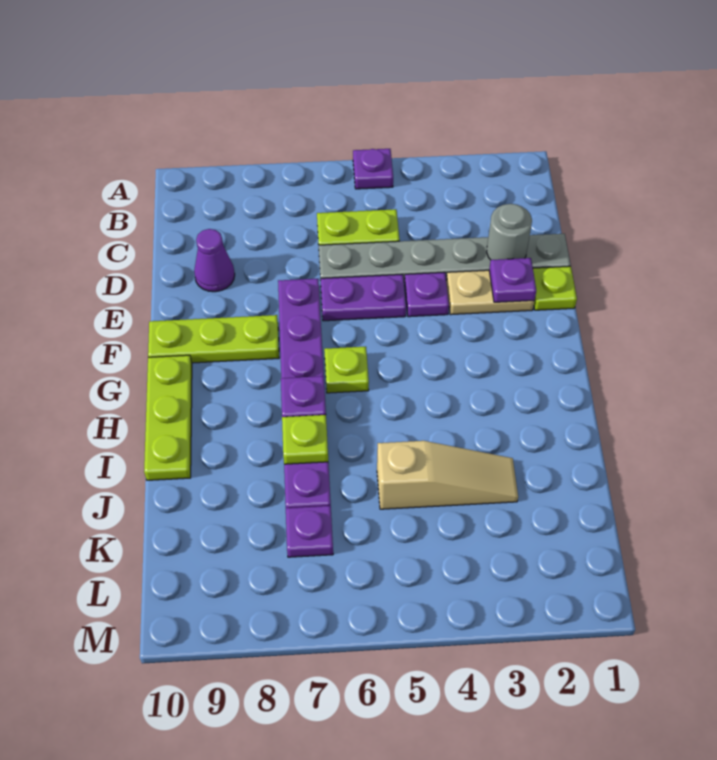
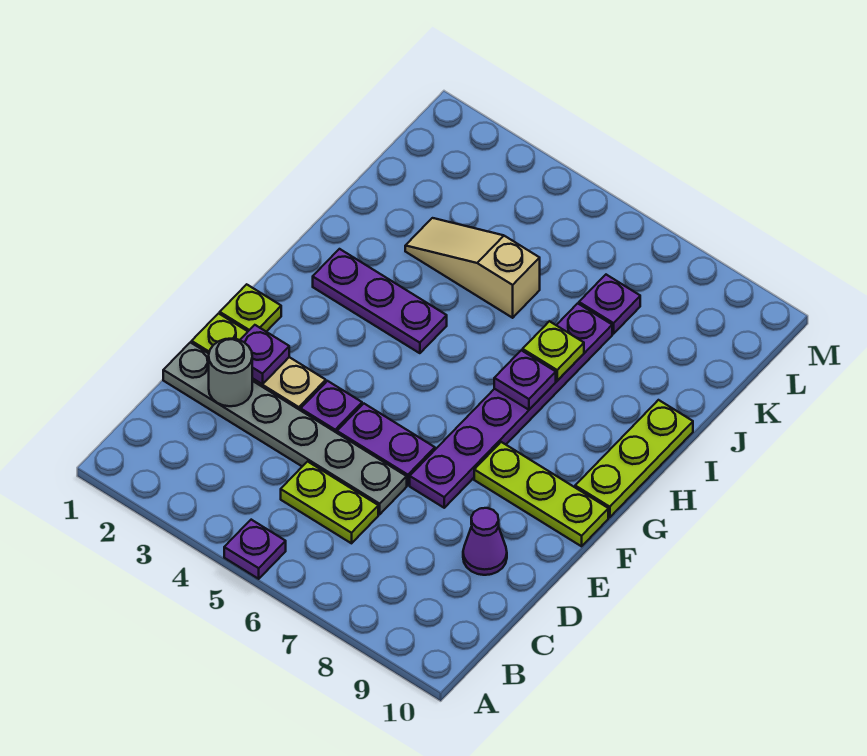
lime 1x1 plate [324,347,369,393] -> lime 1x1 plate moved to [220,284,281,332]
none -> purple 1x3 plate [313,249,447,353]

